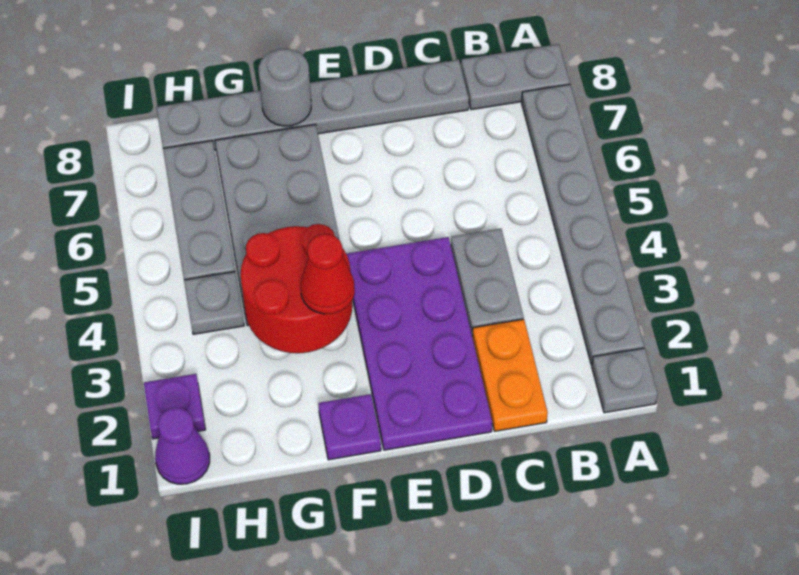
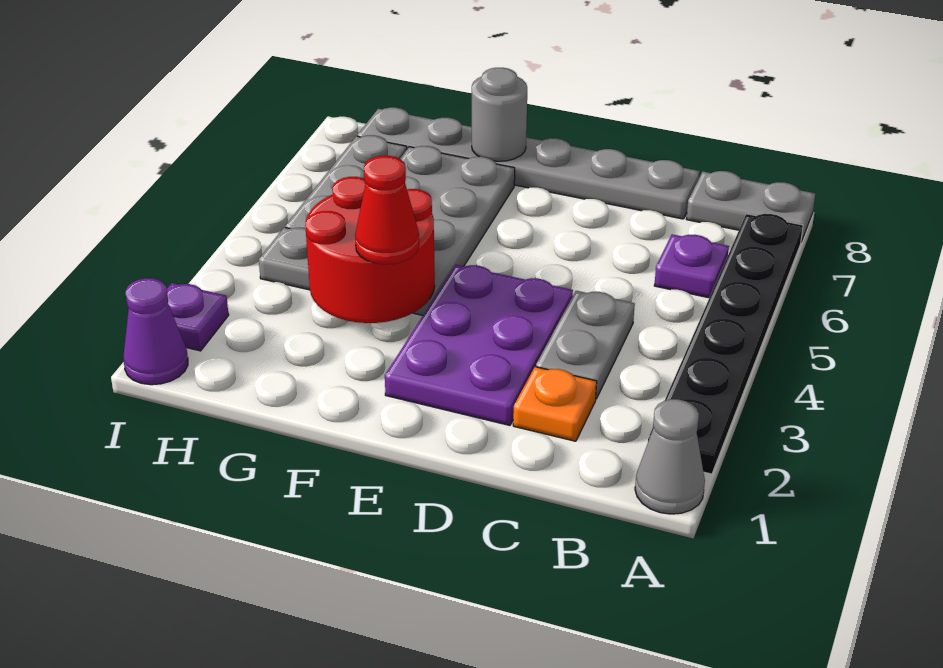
grey 1x1 plate [592,348,658,413] -> grey 1x1 cone [635,399,705,514]
grey 1x6 plate [522,84,644,365] -> black 1x6 plate [648,214,803,474]
orange 1x2 plate [472,319,548,431] -> orange 1x1 plate [513,367,597,441]
purple 2x4 plate [346,237,492,450] -> purple 2x3 plate [385,265,573,425]
purple 1x1 plate [318,394,381,460] -> purple 1x1 plate moved to [654,234,729,298]

